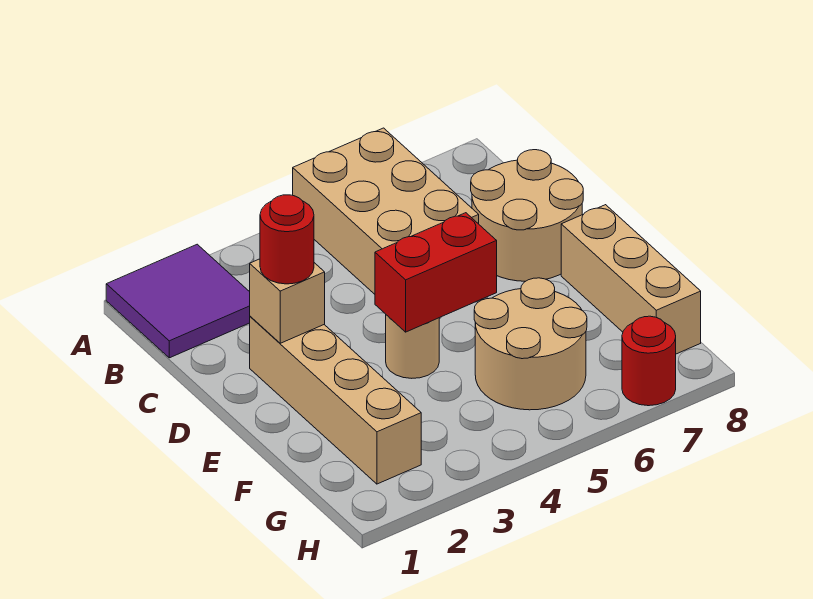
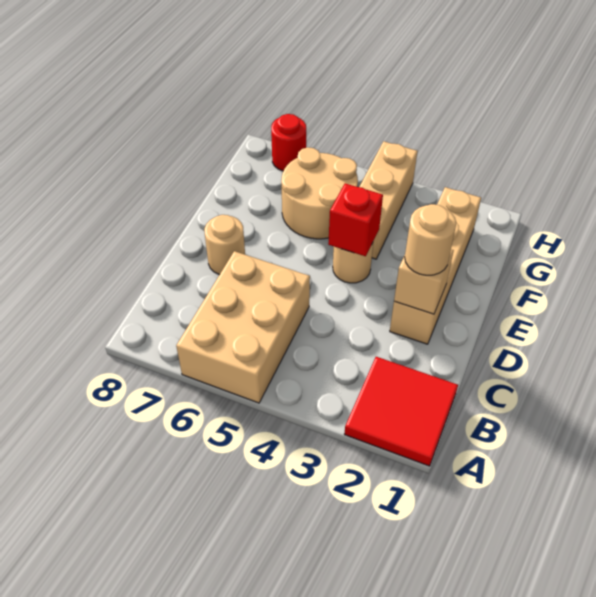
purple 2x2 tile [106,244,250,358] -> red 2x2 tile [344,357,458,466]
tan 2x2 round brick [471,150,583,281] -> tan 1x1 round brick [204,215,245,275]
red 1x1 round brick [260,195,314,284] -> tan 1x1 round brick [405,204,456,275]
red 1x2 brick [375,213,497,332] -> red 1x1 brick [328,183,383,256]
tan 1x3 brick [561,205,701,354] -> tan 1x3 brick moved to [359,141,418,259]

